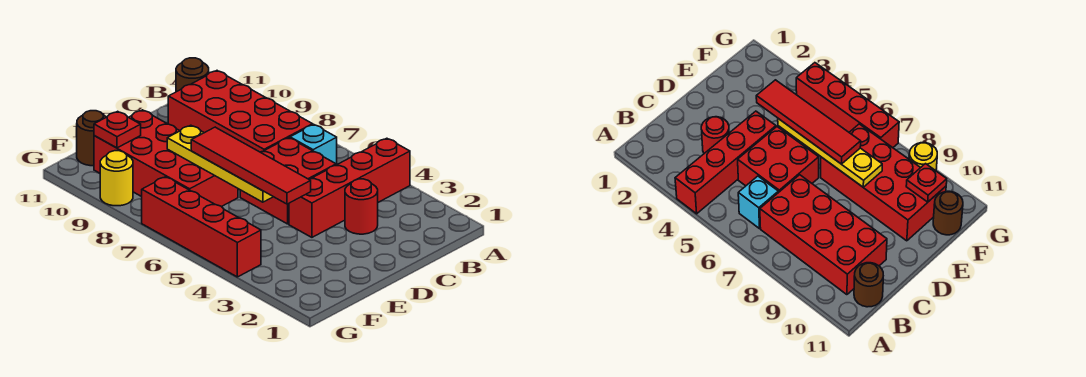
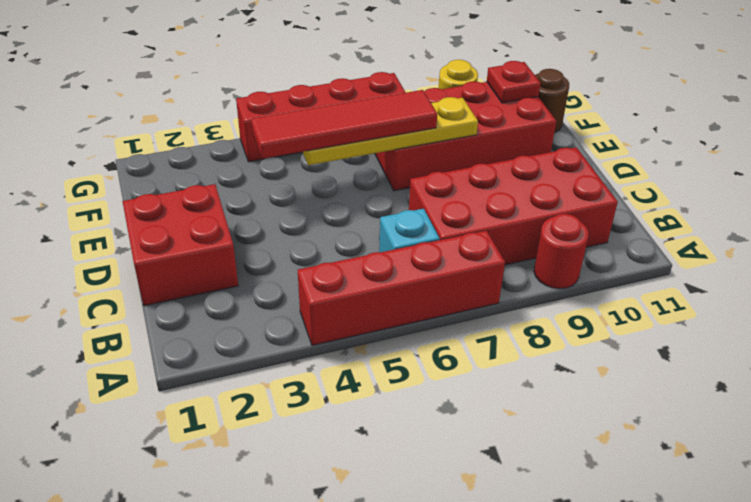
red 1x4 brick [289,138,410,237] -> red 1x4 brick turned to [298,231,505,345]
brown 1x1 round brick [176,58,209,92] -> none
red 1x1 round brick [345,179,378,234] -> red 1x1 round brick moved to [534,214,589,289]
red 2x2 brick [240,138,336,224] -> red 2x2 brick moved to [122,184,238,306]

